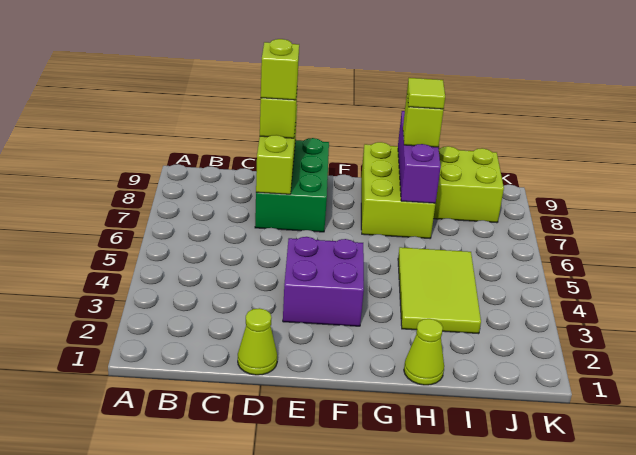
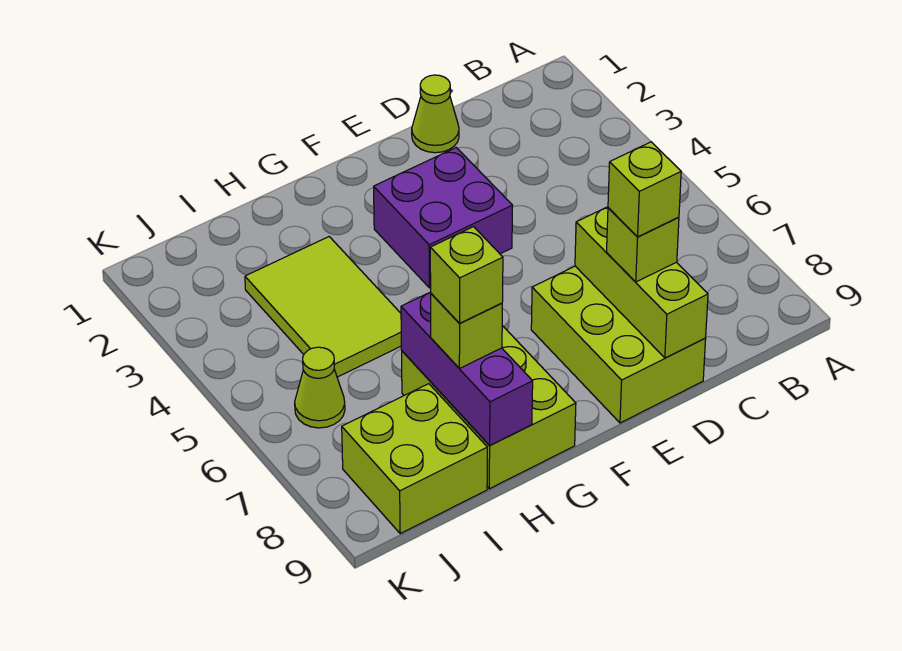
green 2x3 brick [255,138,329,232] -> lime 2x3 brick [531,266,706,423]
lime 1x1 cone [404,319,444,385] -> lime 1x1 cone moved to [295,347,345,428]
lime 1x1 tile [407,78,445,109] -> lime 1x1 brick [430,227,503,323]

